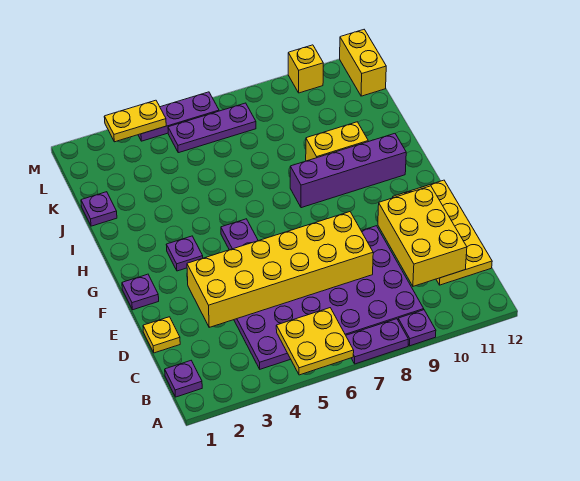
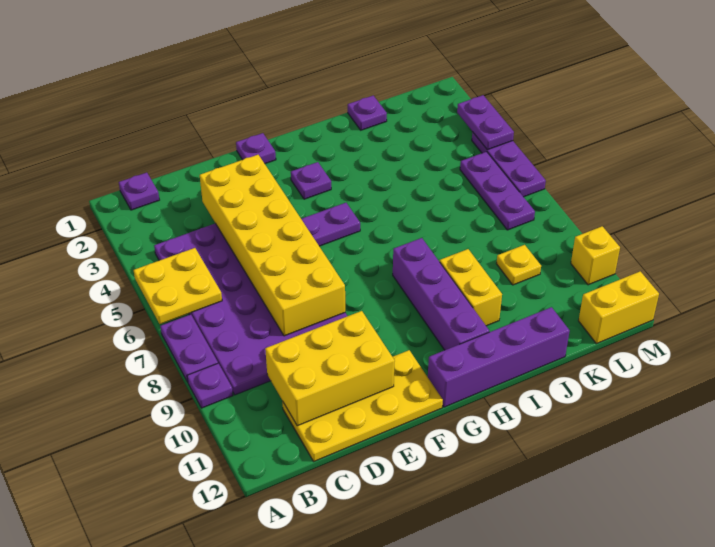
yellow 1x1 plate [143,317,180,353] -> yellow 1x1 plate moved to [496,245,541,285]
none -> purple 1x4 brick [428,307,570,407]
yellow 1x2 plate [104,100,166,142] -> purple 1x2 plate [457,95,514,150]

